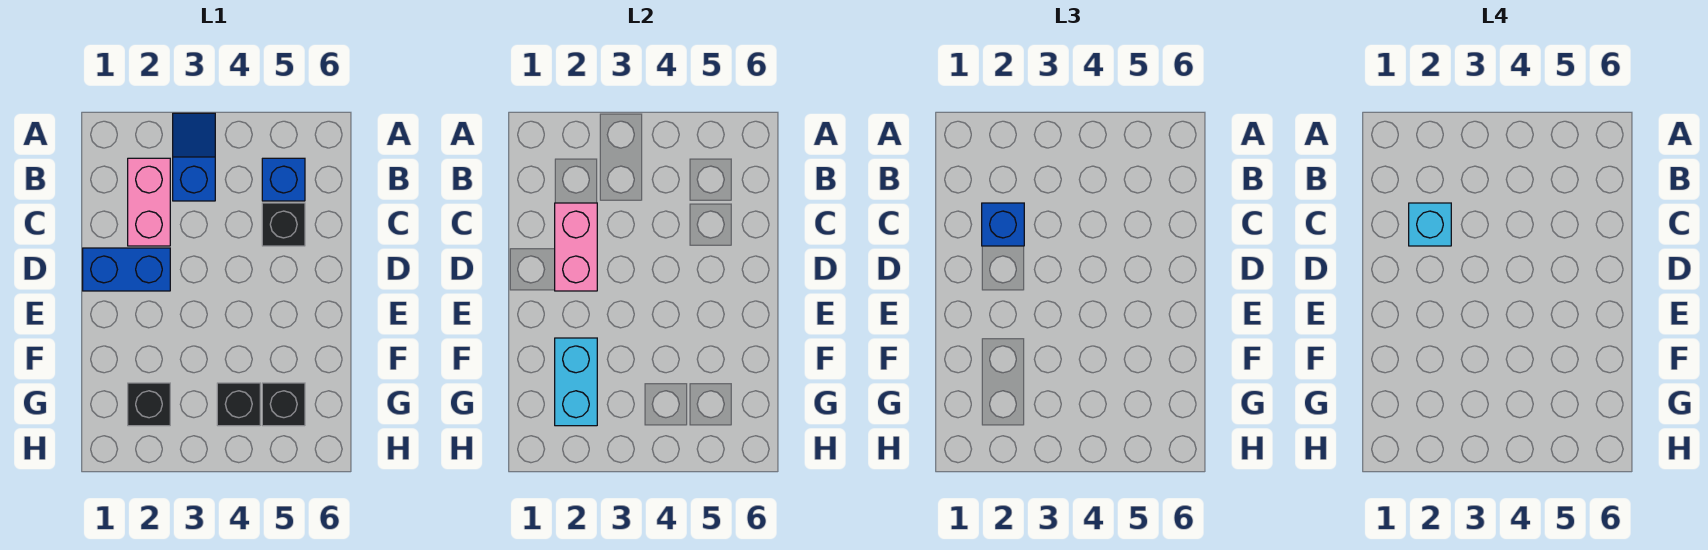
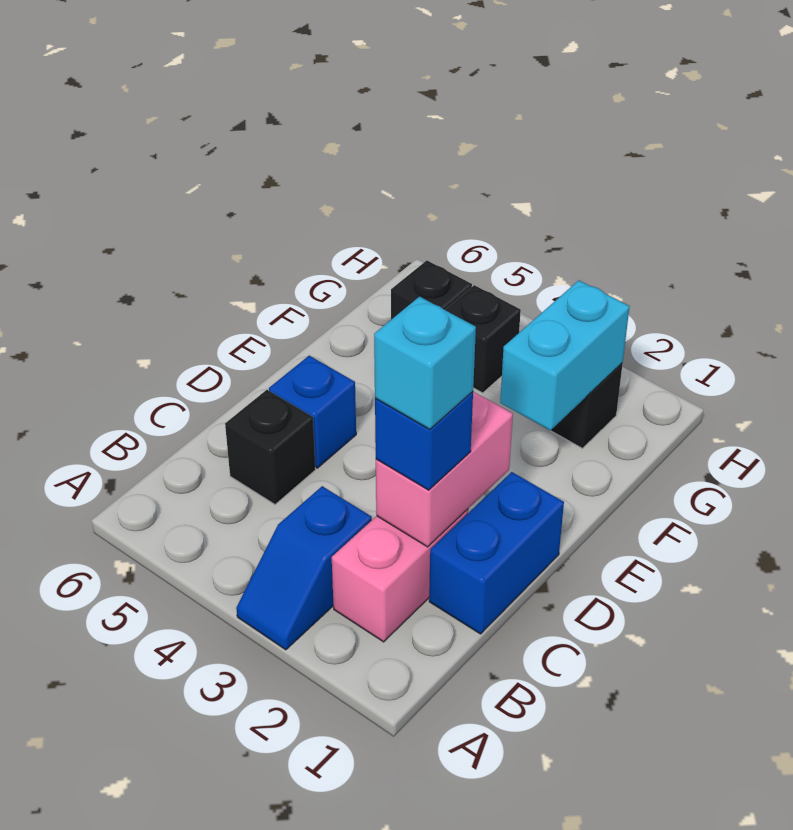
blue 1x1 brick [262,158,305,201] -> blue 1x1 brick moved to [269,356,356,468]
blue 1x2 brick [83,248,170,291] -> blue 1x2 brick turned to [429,472,564,634]

